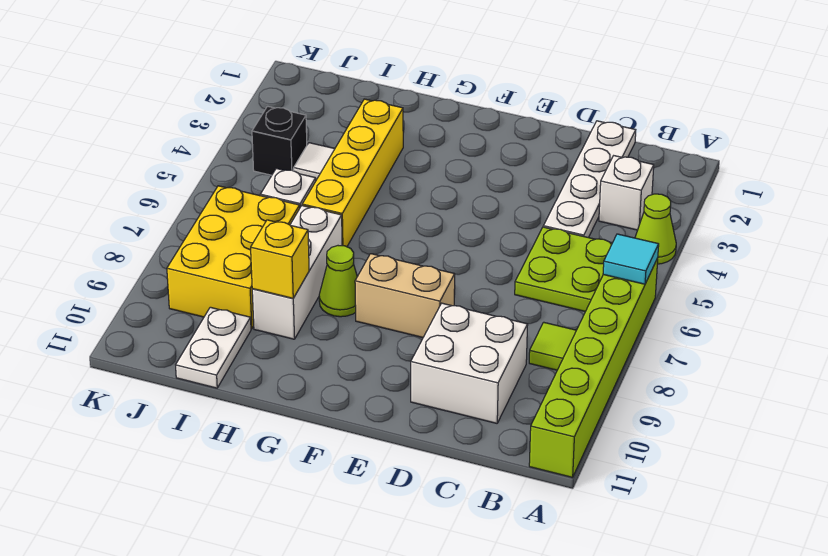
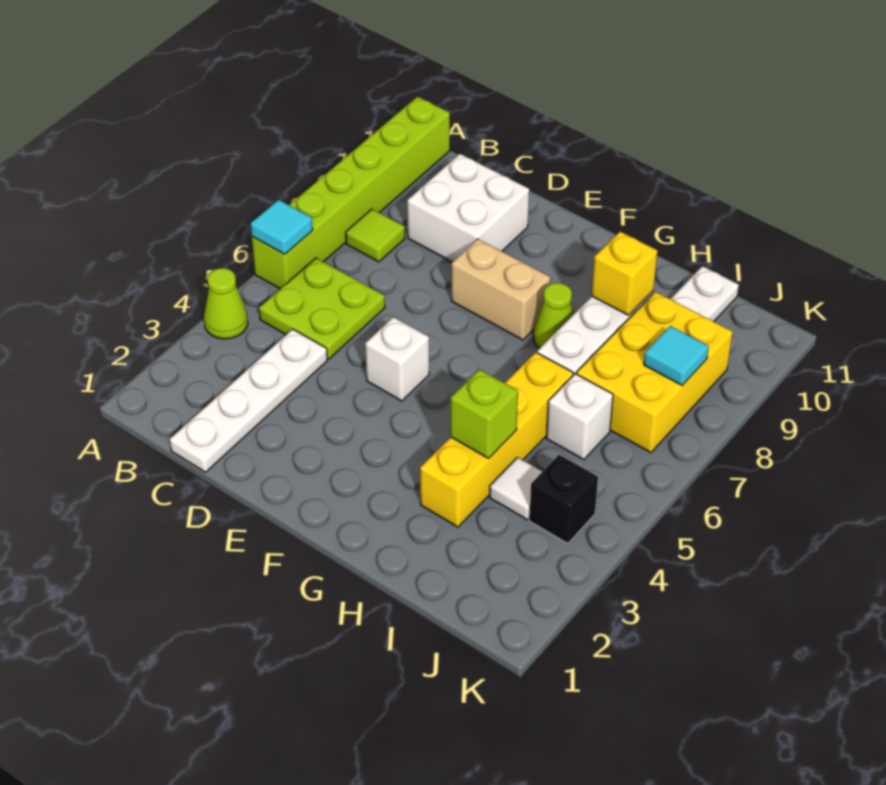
white 1x1 brick [599,156,654,230] -> white 1x1 brick moved to [365,317,429,401]
none -> lime 1x1 brick [451,369,518,458]
none -> cyan 1x1 tile [644,326,709,385]

